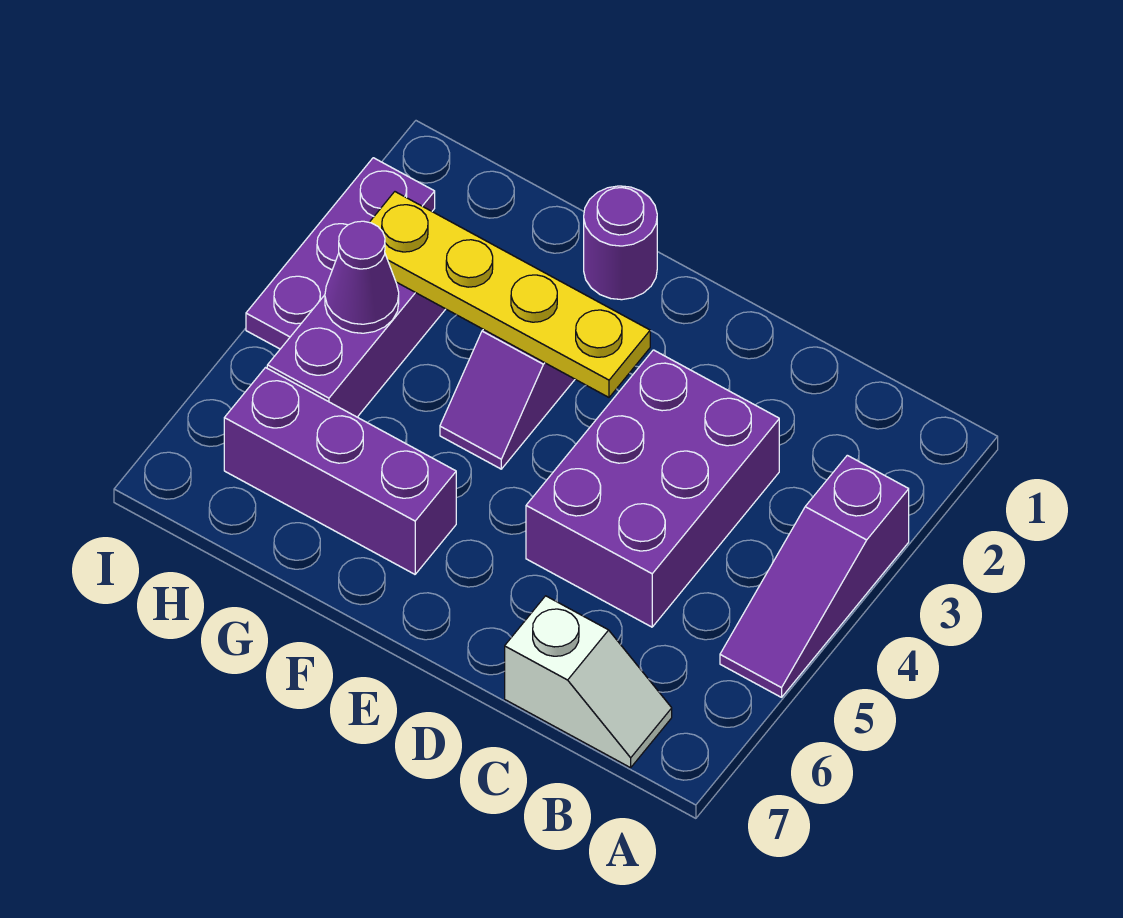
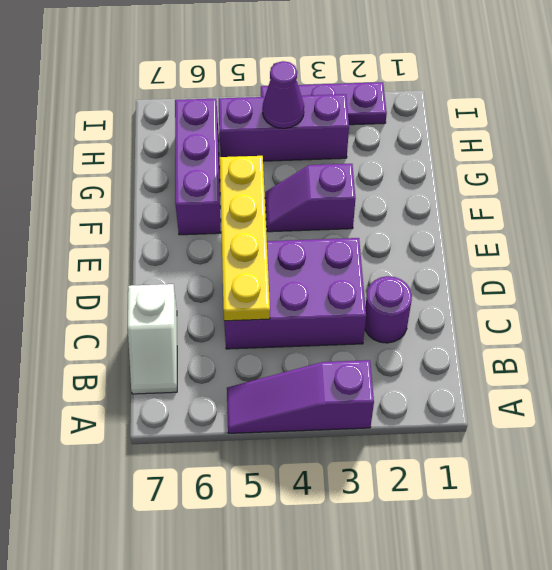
yellow 1x4 plate [369,192,650,397] -> yellow 1x4 plate moved to [220,156,270,321]
purple 1x1 round brick [584,186,657,300] -> purple 1x1 round brick moved to [365,276,412,343]

